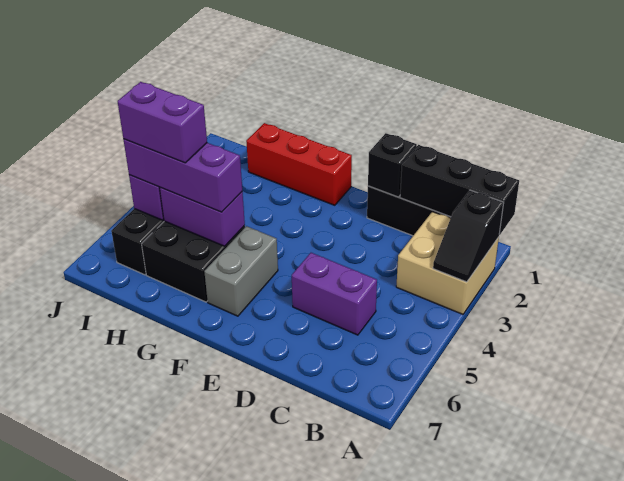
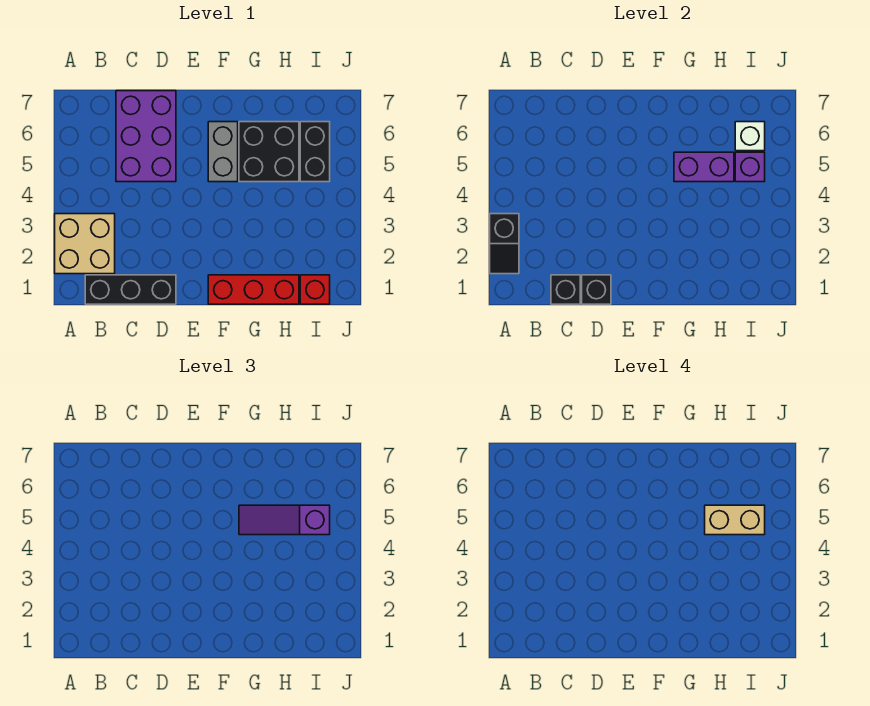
black 1x3 brick [400,145,519,235] -> black 1x1 brick [551,275,580,304]
black 1x2 slope [433,190,504,282] -> black 1x2 slope turned to [490,214,519,274]
purple 1x2 brick [292,253,377,335] -> purple 2x3 brick [116,91,176,182]
purple 1x3 brick [123,139,242,212] -> purple 1x3 slope [239,505,330,535]
purple 1x2 brick [118,82,207,163] -> tan 1x2 brick [705,505,765,535]
none -> red 1x1 brick [300,275,330,304]
none -> white 1x1 brick [735,122,765,151]

